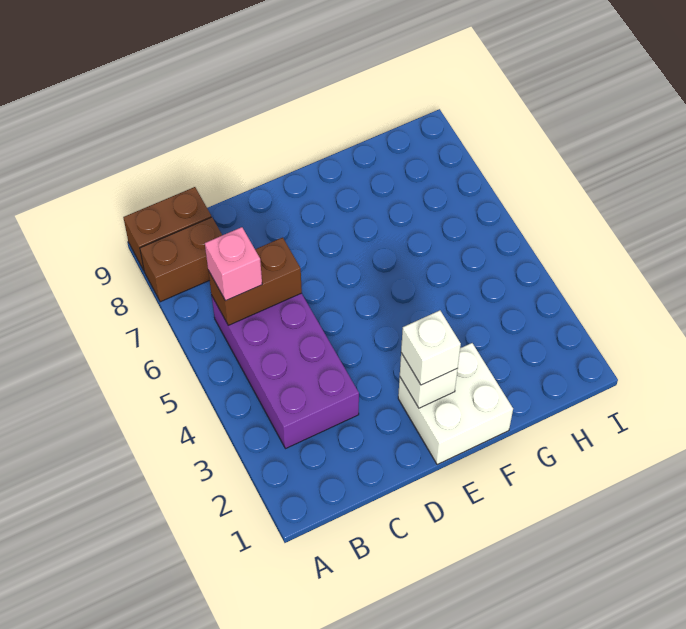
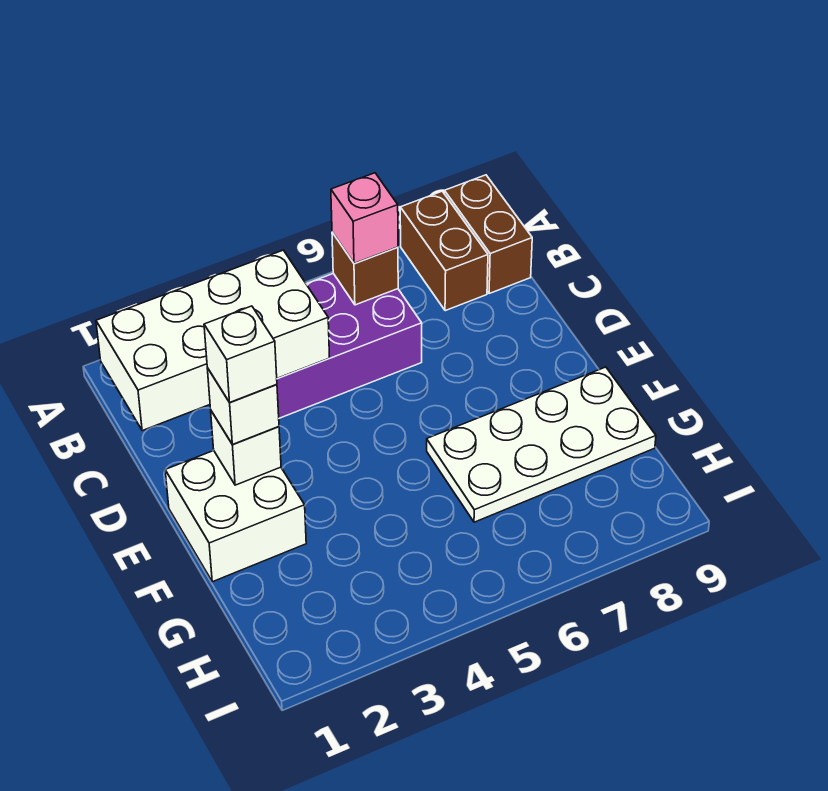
none -> white 2x4 brick [96,250,330,431]
brown 1x2 brick [208,237,302,326] -> brown 1x1 brick [332,232,398,305]
none -> white 1x1 brick [204,306,277,402]
none -> white 2x4 plate [427,367,656,522]

